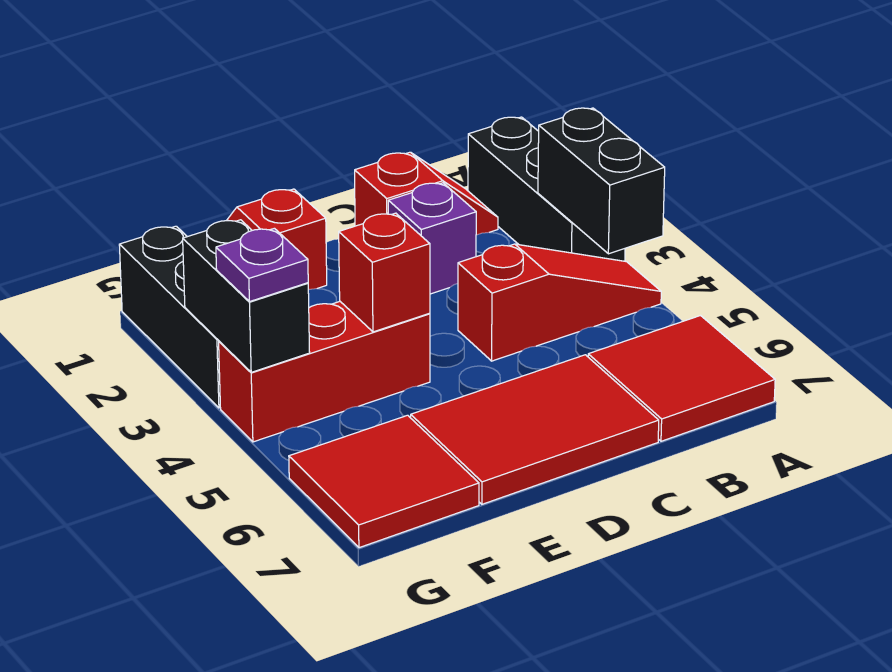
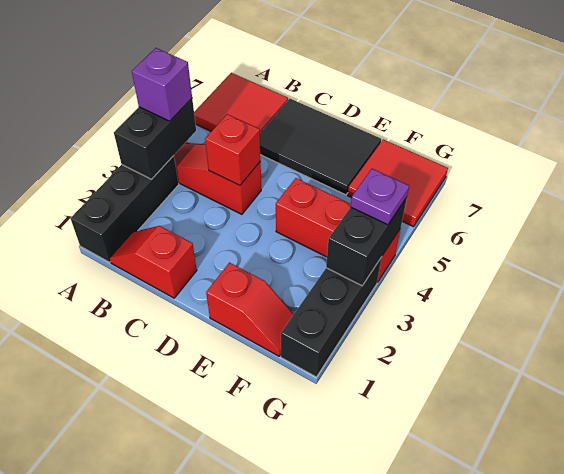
purple 1x1 brick [388,183,476,294] -> purple 1x1 brick moved to [132,48,192,121]
red 2x3 tile [411,355,659,504] -> black 2x3 tile [260,98,381,195]
red 1x1 brick [339,213,430,332] -> red 1x1 brick moved to [205,114,261,186]

